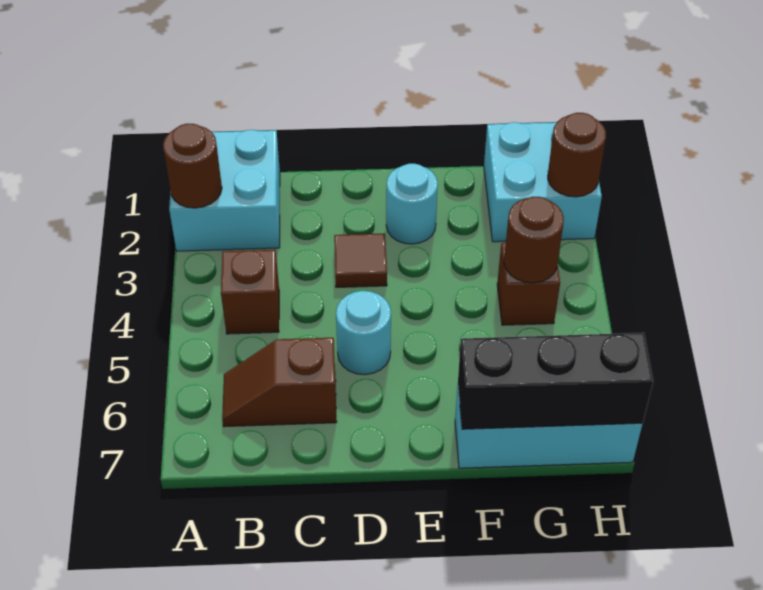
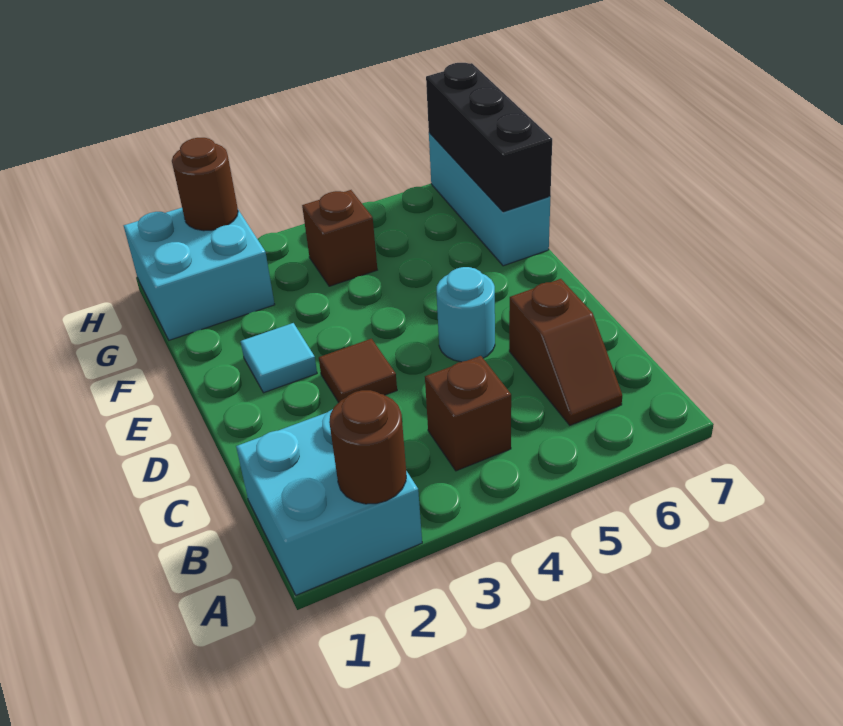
cyan 1x1 round brick [386,164,438,244] -> cyan 1x1 tile [241,323,317,393]
brown 1x1 round brick [504,197,564,283] -> none

